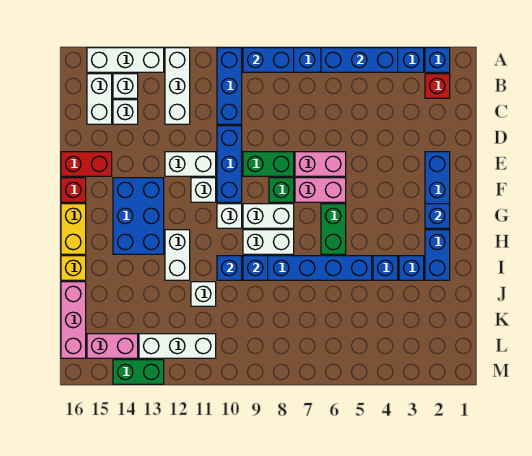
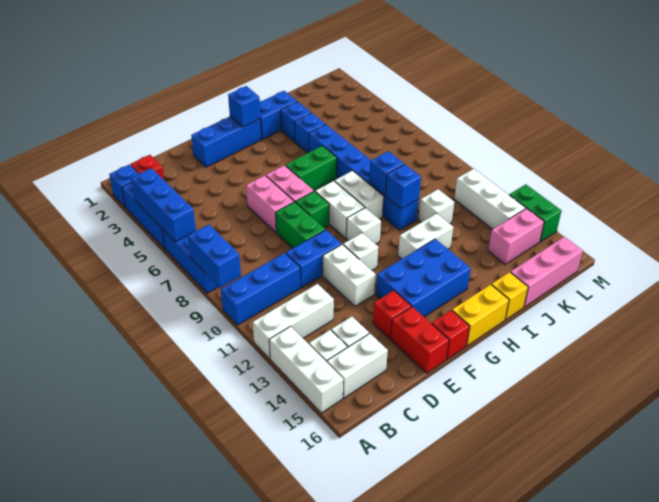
blue 1x3 brick [217,126,242,202] -> blue 1x2 brick [286,230,341,287]
none -> red 1x1 brick [373,291,411,339]
pink 1x2 brick [87,334,138,358] -> pink 1x2 brick turned to [488,208,544,264]

